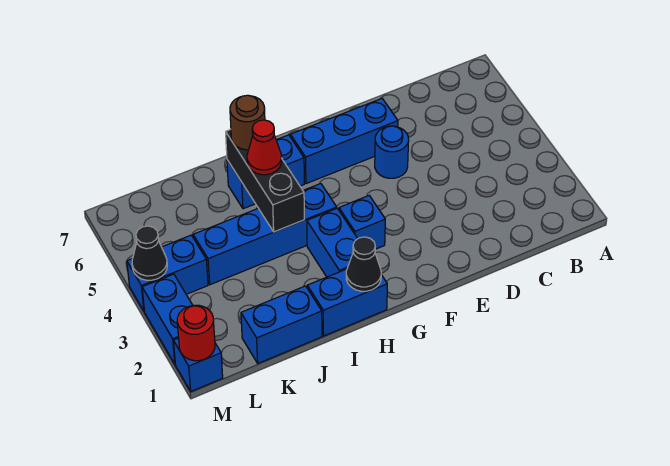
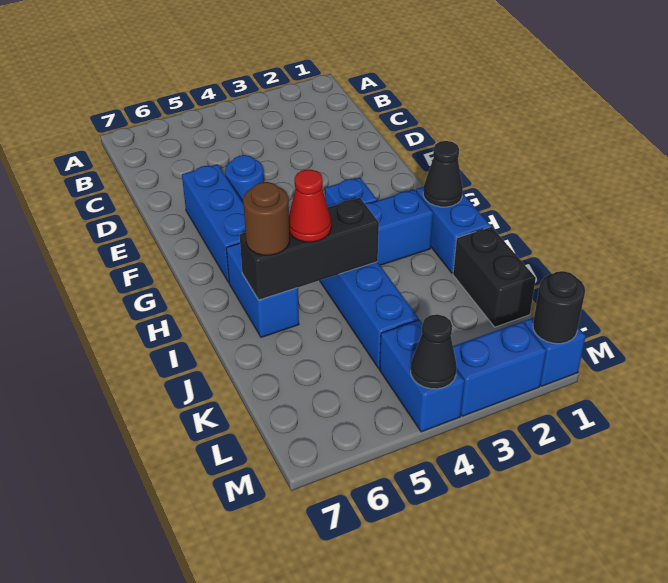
blue 1x2 brick [241,286,322,363] -> black 1x2 brick [453,227,536,327]
red 1x1 round brick [177,305,215,361] -> black 1x1 round brick [533,271,585,344]

